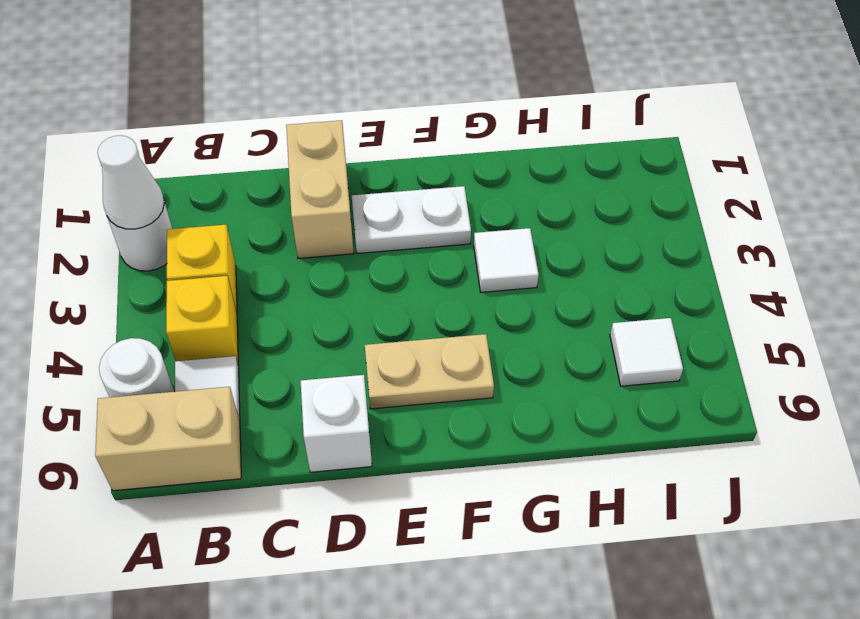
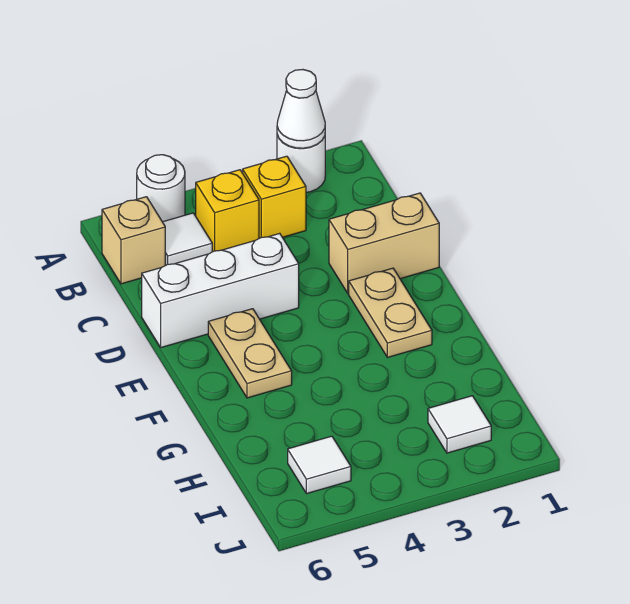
tan 1x2 brick [95,387,241,491] -> tan 1x1 brick [102,197,165,284]
white 1x1 brick [301,375,372,472] -> white 1x3 brick [142,233,299,347]
white 1x2 plate [352,186,471,254] -> tan 1x2 plate [349,268,432,357]
white 1x1 tile [474,228,539,292] -> white 1x1 tile moved to [428,396,491,453]

